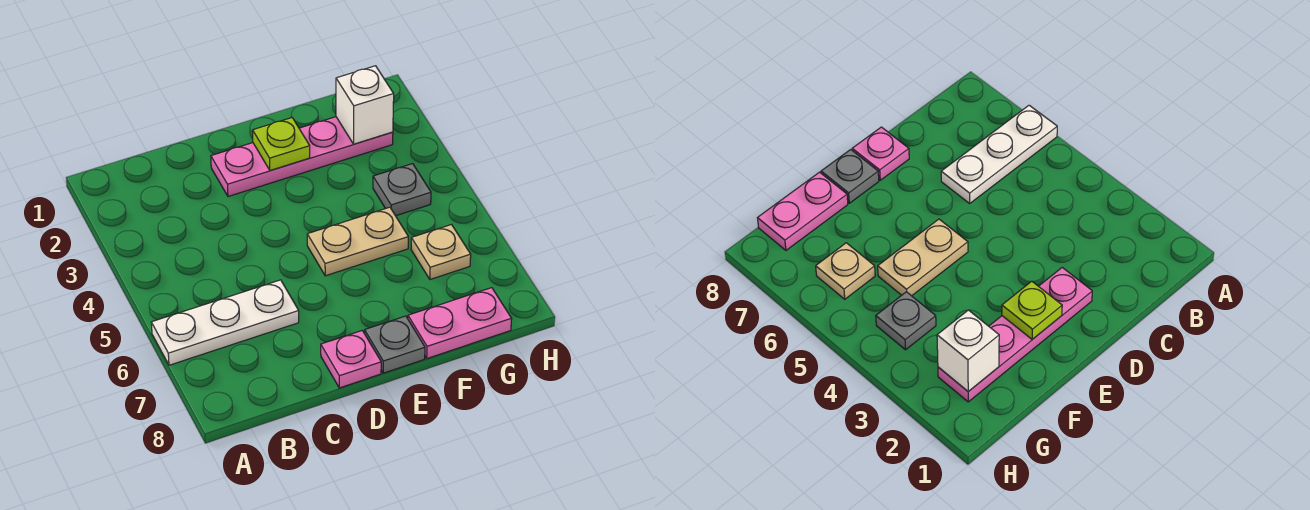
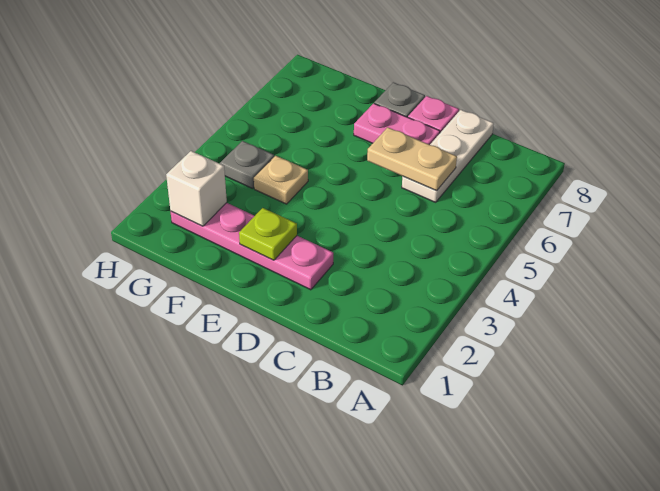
white 1x3 plate [151,280,299,365] -> white 1x3 plate turned to [402,110,494,202]
tan 1x2 plate [307,207,408,276] -> tan 1x2 plate moved to [367,127,457,191]
pink 1x2 plate [408,288,512,358] -> pink 1x2 plate moved to [354,103,440,145]
tan 1x1 plate [411,225,471,279] -> tan 1x1 plate moved to [254,156,308,204]

